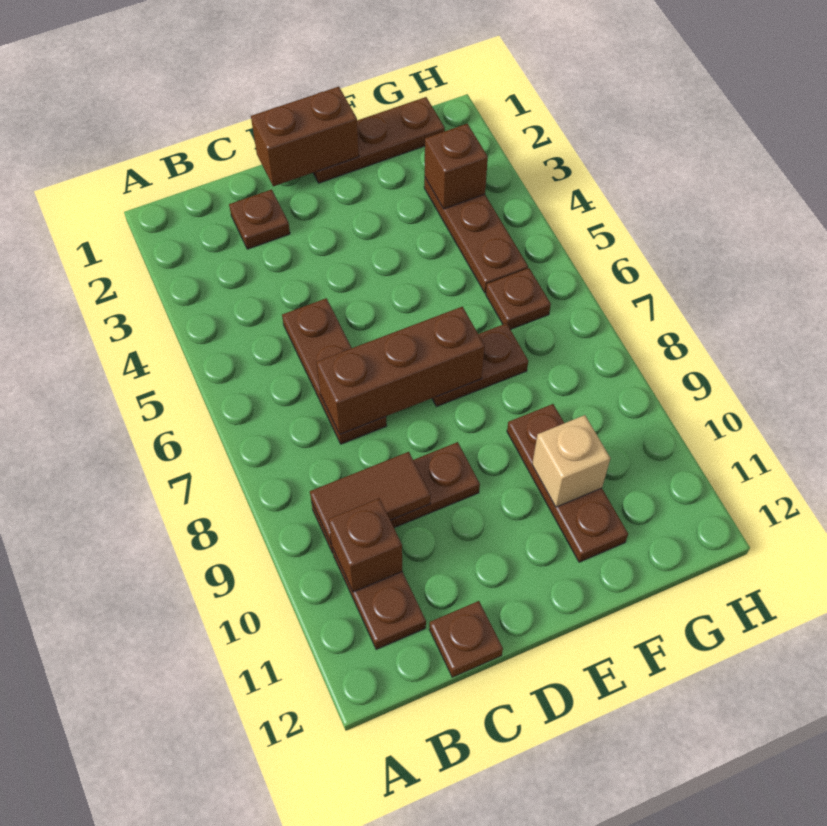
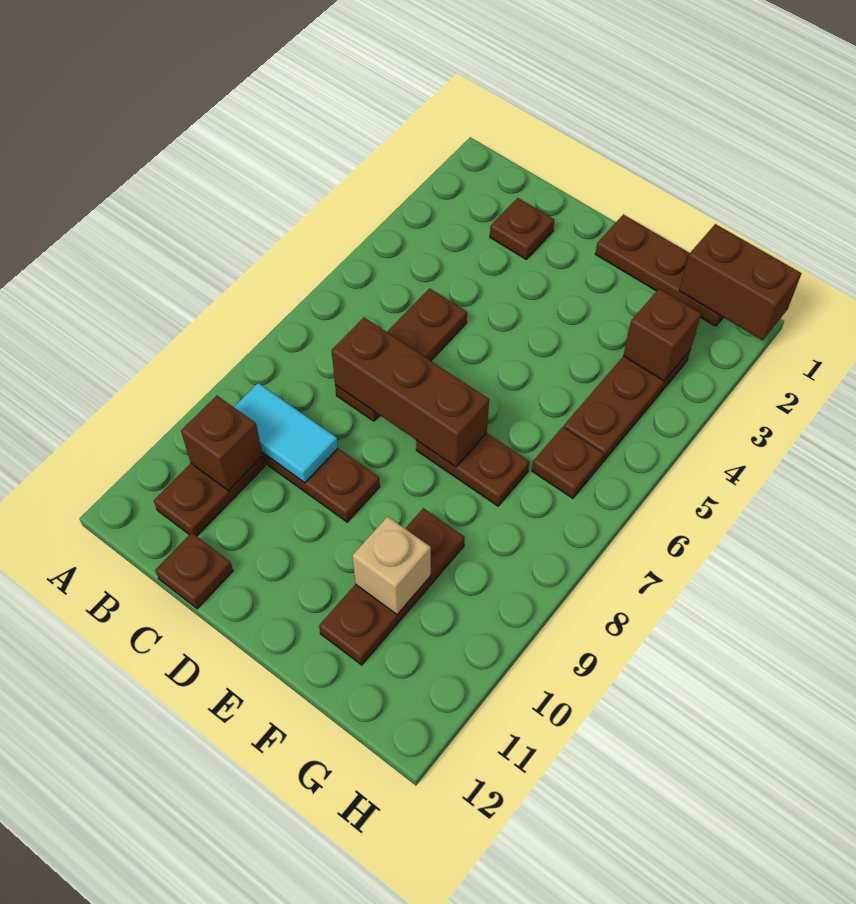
brown 1x2 tile [310,452,431,544] -> cyan 1x2 tile [234,383,338,483]
brown 1x2 brick [251,87,359,186] -> brown 1x2 brick moved to [679,224,801,340]

